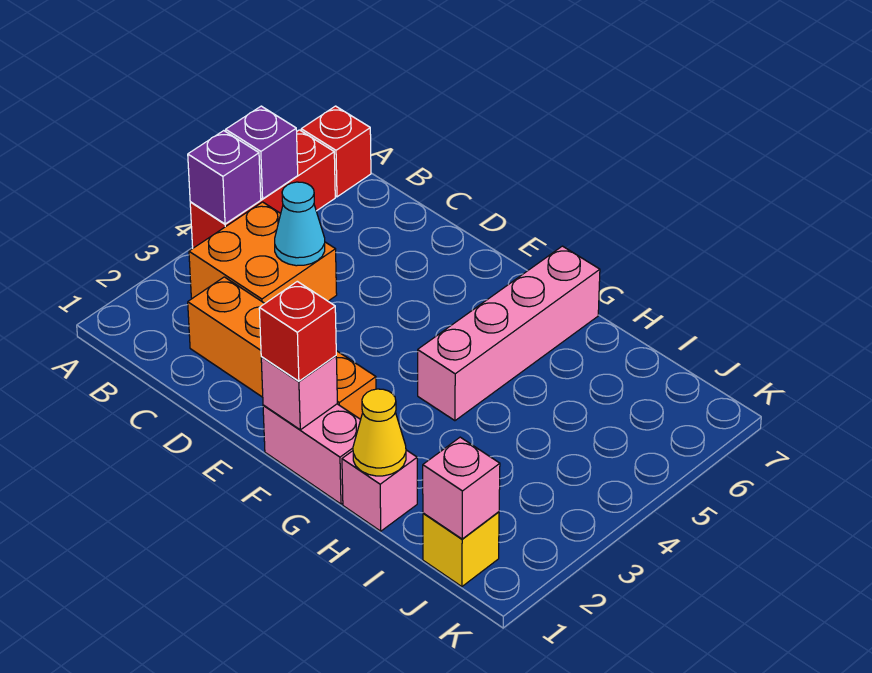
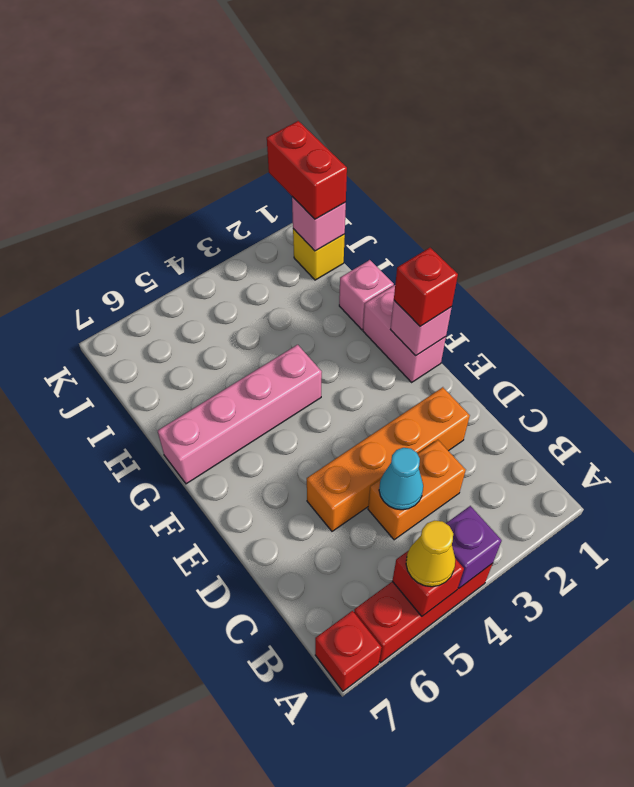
purple 1x1 brick [226,106,298,199] -> red 1x1 brick [392,551,464,616]
orange 2x2 brick [189,202,337,303] -> orange 1x2 brick [368,440,466,540]
orange 1x4 brick [188,277,376,419] -> orange 1x4 brick turned to [307,387,470,531]
yellow 1x1 cone [353,389,406,476] -> yellow 1x1 cone moved to [406,521,455,587]
none -> red 1x2 brick [267,121,347,219]

